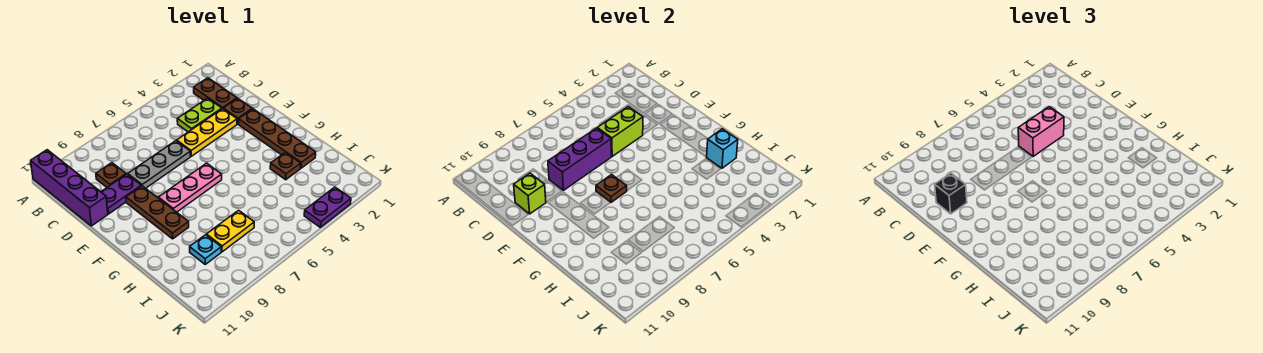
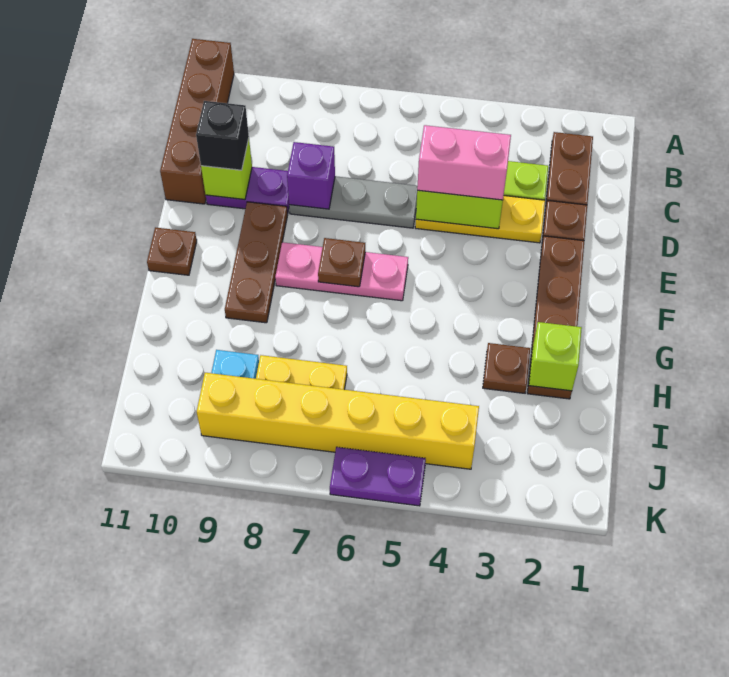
purple 1x4 brick [31,150,108,226] -> brown 1x4 brick [160,39,234,204]
brown 1x1 plate [96,163,126,187] -> brown 1x1 plate moved to [147,227,197,275]
purple 1x3 brick [548,128,611,190] -> purple 1x1 brick [287,142,335,209]
cyan 1x1 brick [707,129,738,168] -> lime 1x1 brick [529,322,582,391]
none -> yellow 1x6 brick [197,373,479,469]
purple 1x2 plate [304,187,351,227] -> purple 1x2 plate moved to [330,447,426,506]

